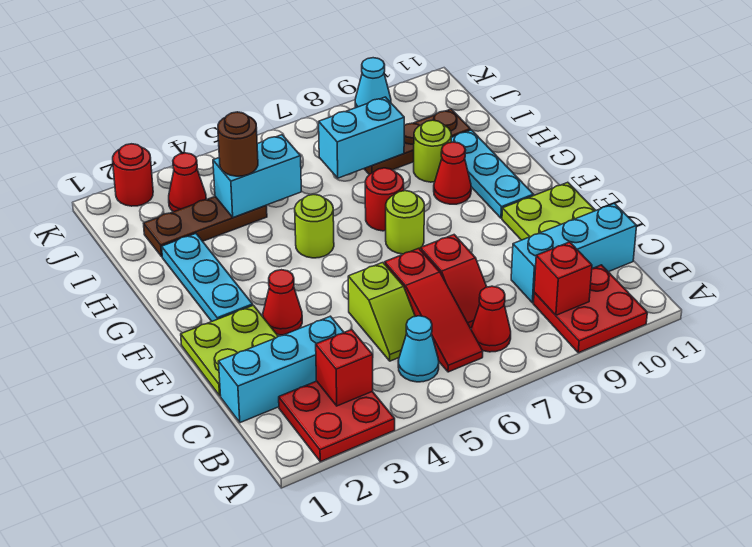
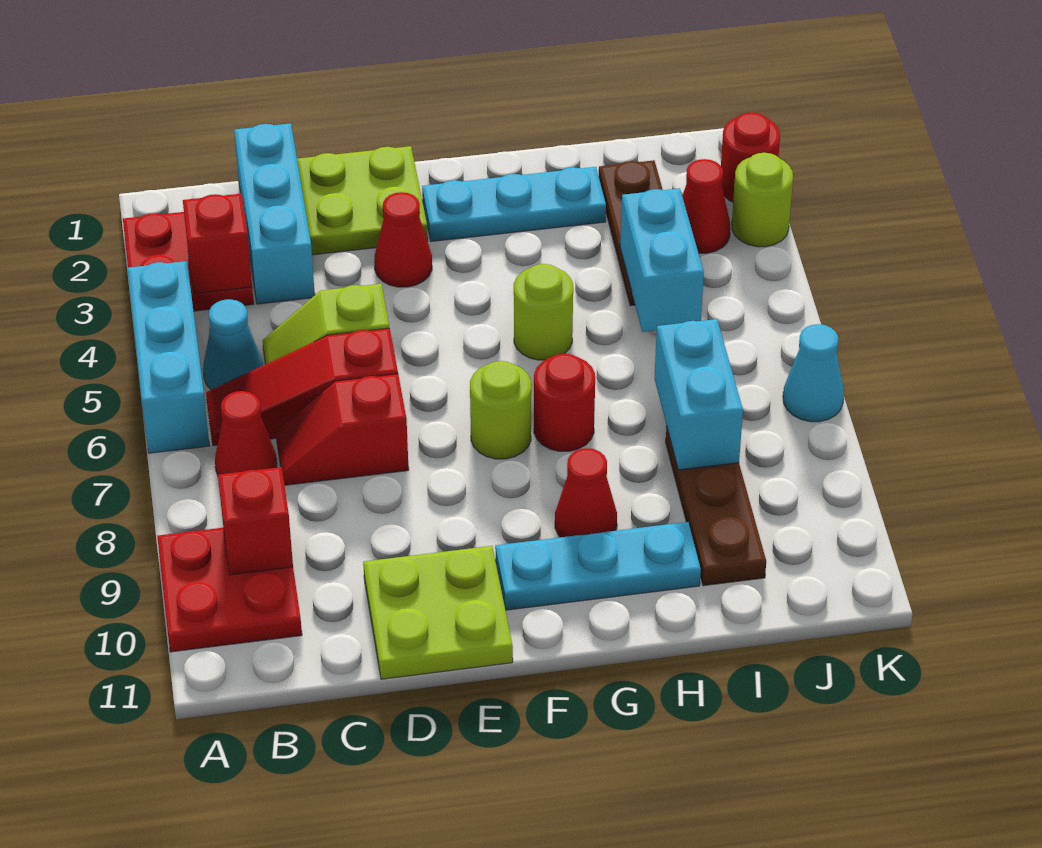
cyan 1x3 brick [511,203,637,303] -> cyan 1x3 brick moved to [127,261,209,453]
lime 1x1 round brick [414,120,451,182] -> lime 1x1 round brick moved to [732,153,793,247]
brown 1x1 round brick [218,112,258,176] -> none
cyan 1x1 cone [355,58,391,108] -> cyan 1x1 cone moved to [783,324,844,422]

